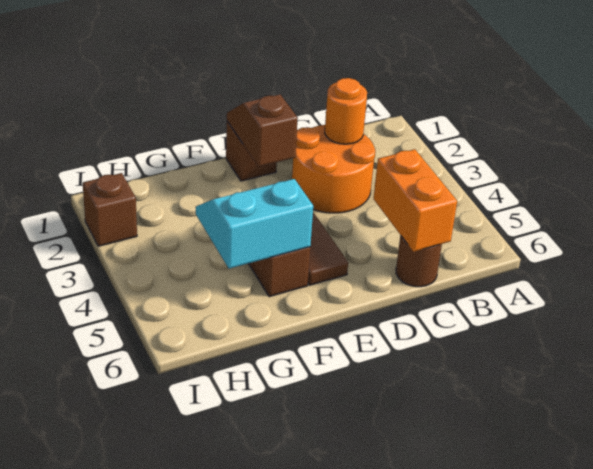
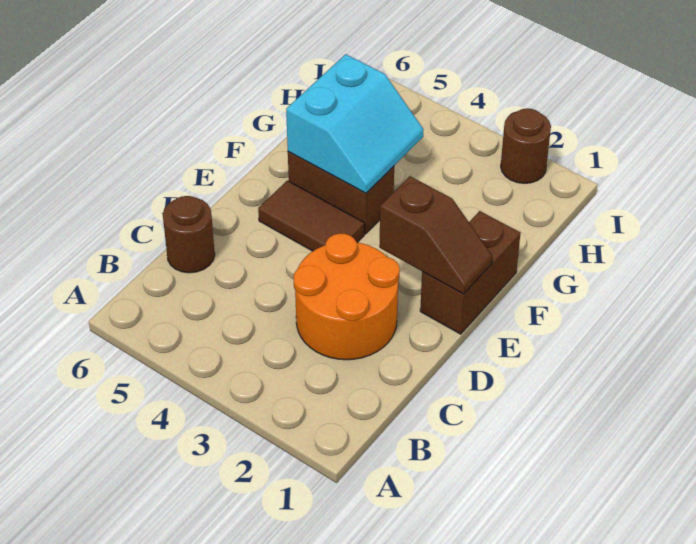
orange 1x1 round brick [325,78,367,144] -> none
orange 1x2 brick [373,149,457,252] -> none
brown 1x1 brick [226,121,277,181] -> brown 1x2 brick [420,211,520,334]
brown 1x1 brick [83,173,137,246] -> brown 1x1 round brick [501,108,551,183]

